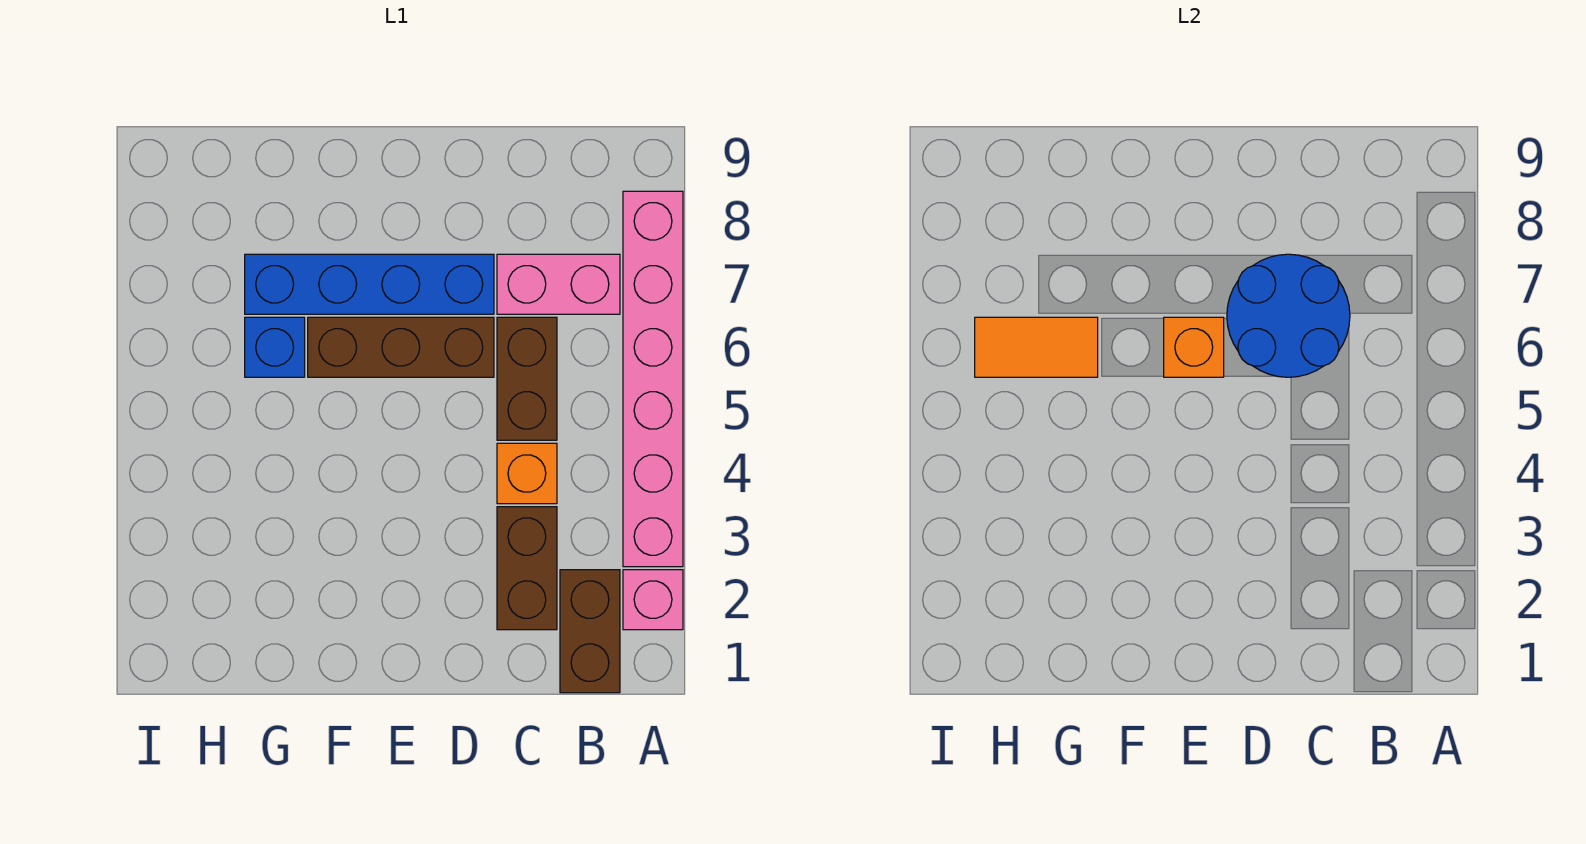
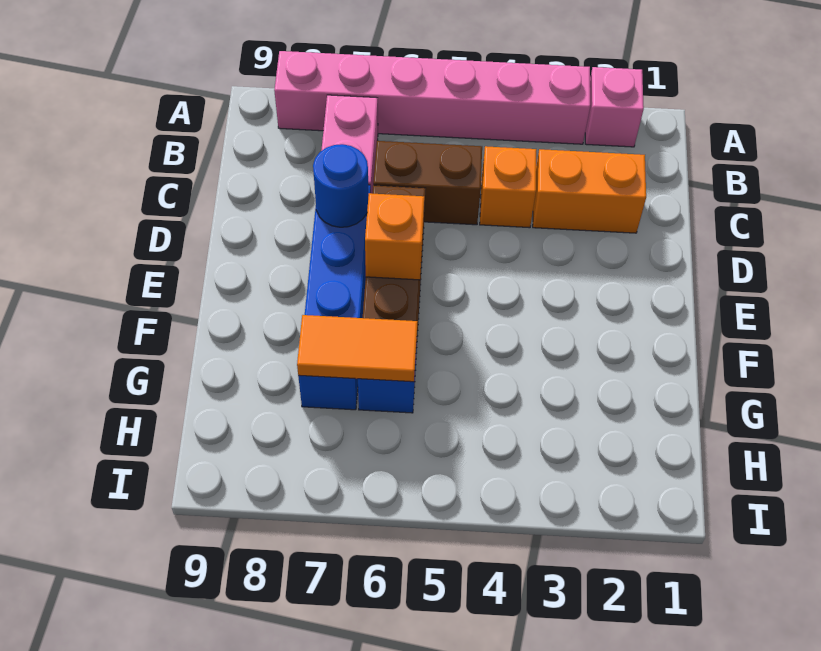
brown 1x2 brick [560,570,620,693] -> none
brown 1x2 brick [497,507,557,630] -> orange 1x2 brick [533,149,646,233]
blue 2x2 round brick [1227,254,1350,377] -> blue 1x1 round brick [313,144,369,227]
orange 1x2 tile [975,317,1098,377] -> orange 1x2 tile turned to [297,315,418,382]

